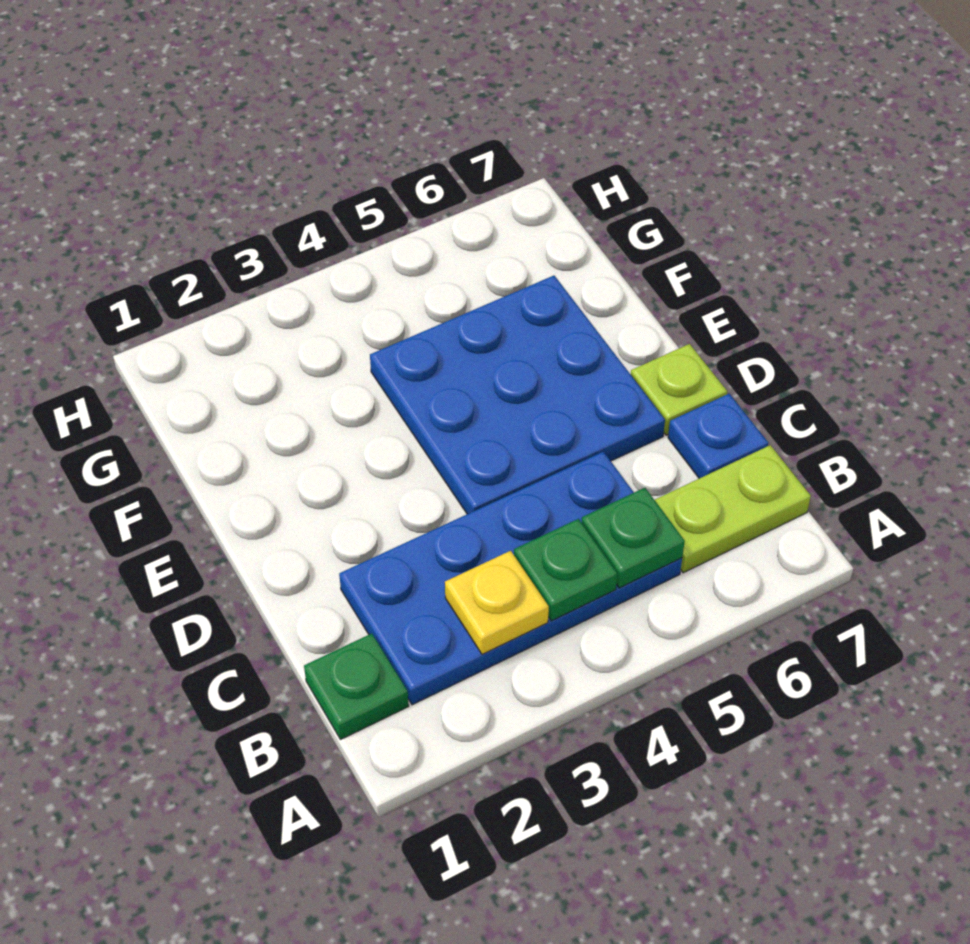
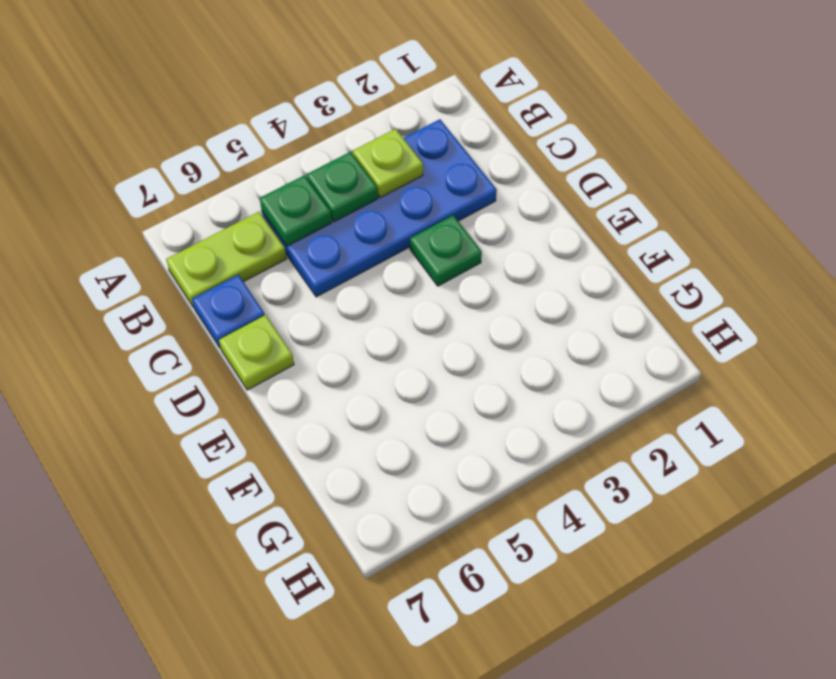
green 1x1 plate [304,634,409,740] -> green 1x1 plate moved to [410,215,482,286]
yellow 1x1 plate [445,551,549,654] -> lime 1x1 plate [353,129,423,198]
blue 3x3 plate [370,276,665,514] -> none

